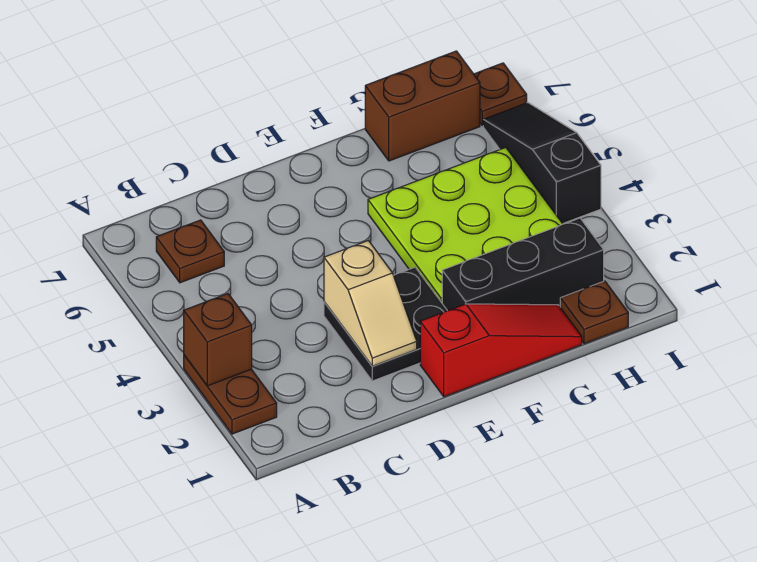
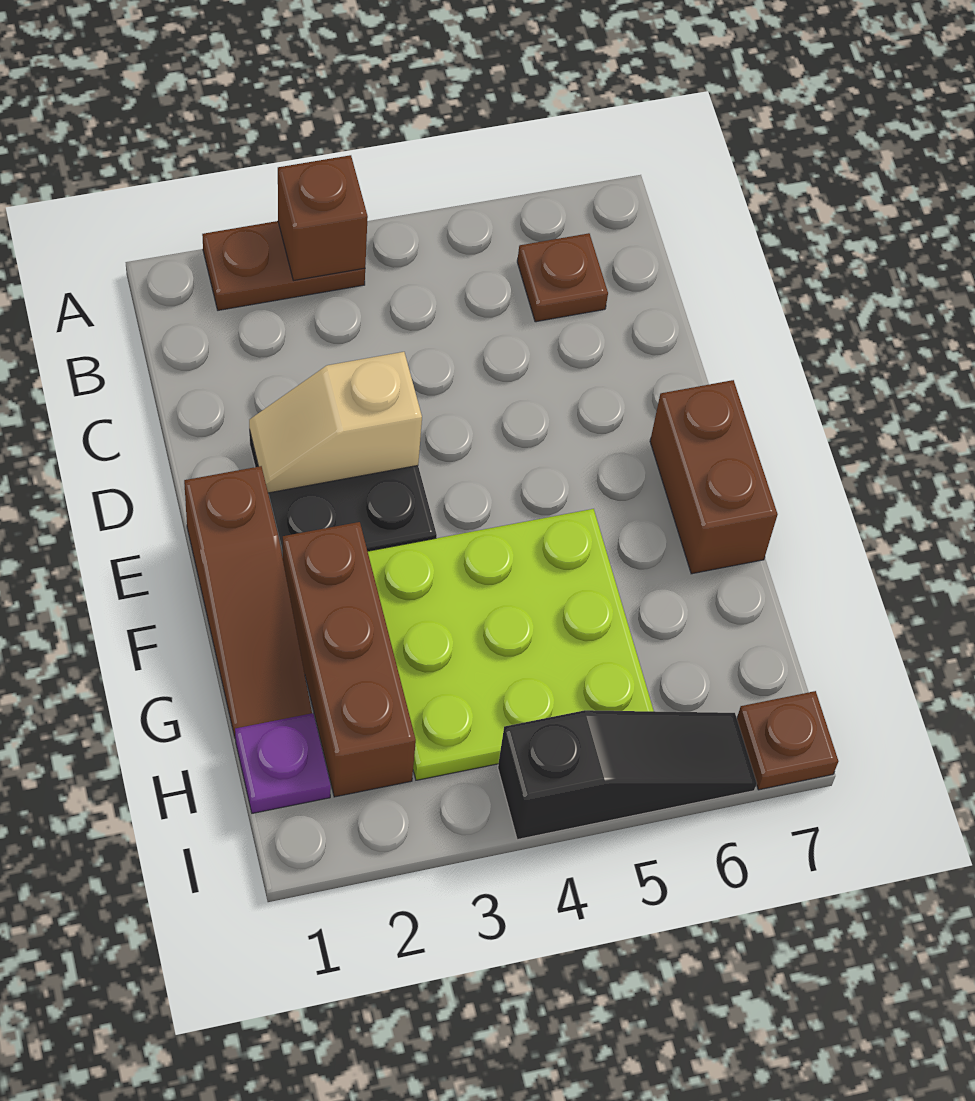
red 1x3 slope [420,304,582,397] -> brown 1x3 slope [184,466,312,737]
black 1x3 brick [442,218,604,311] -> brown 1x3 brick [283,522,416,797]
brown 1x2 brick [365,51,480,161] -> brown 1x2 brick moved to [650,380,778,574]
brown 1x1 plate [560,281,628,344] -> purple 1x1 plate [235,713,331,813]

